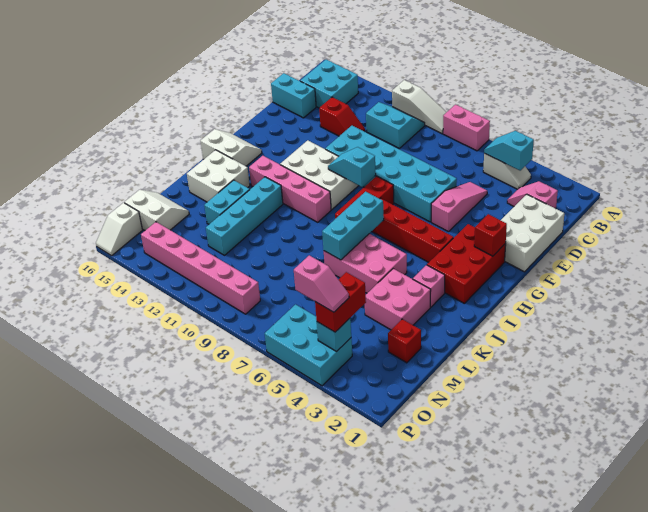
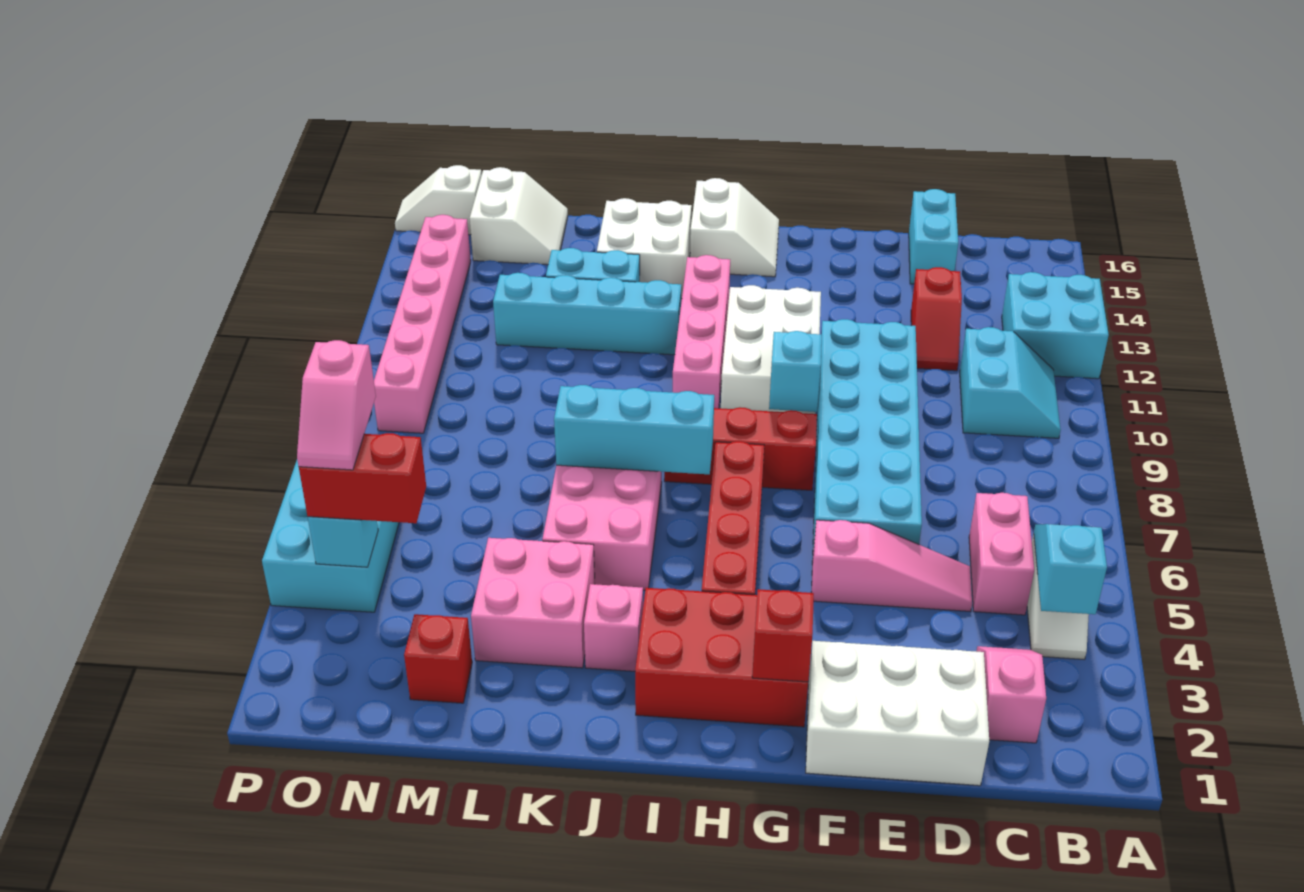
pink 1x2 brick [443,105,490,151] -> pink 1x2 brick moved to [969,493,1034,615]
white 1x3 slope [392,80,446,134] -> none
cyan 2x2 brick [301,60,358,108] -> cyan 2x2 brick moved to [1002,272,1109,379]

